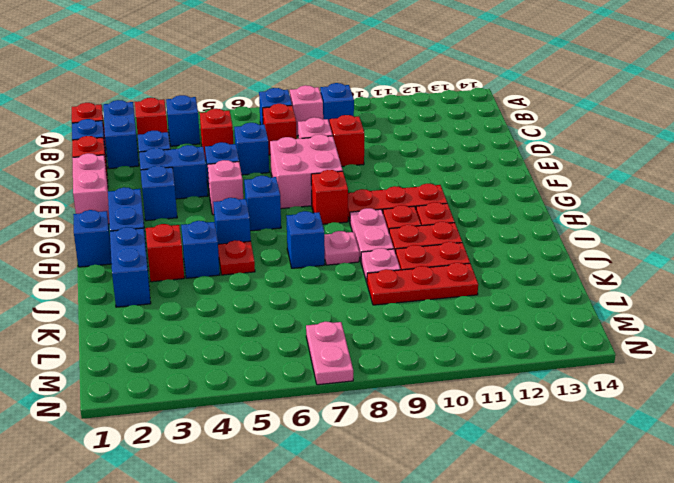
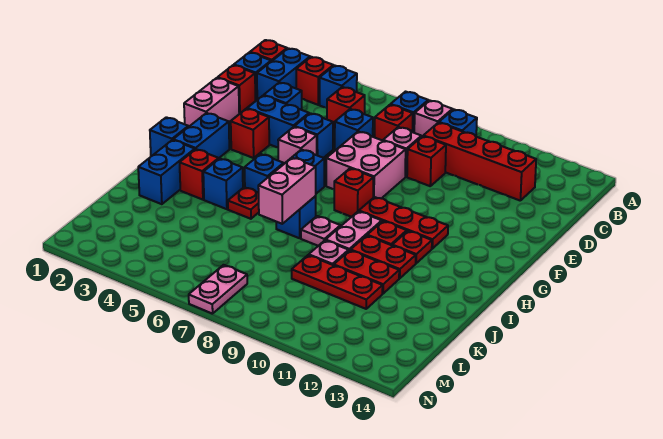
none -> red 1x4 brick [424,123,536,201]
blue 1x1 brick [141,166,177,221] -> red 1x1 brick [231,109,269,158]
none -> pink 1x2 brick [258,158,316,224]

